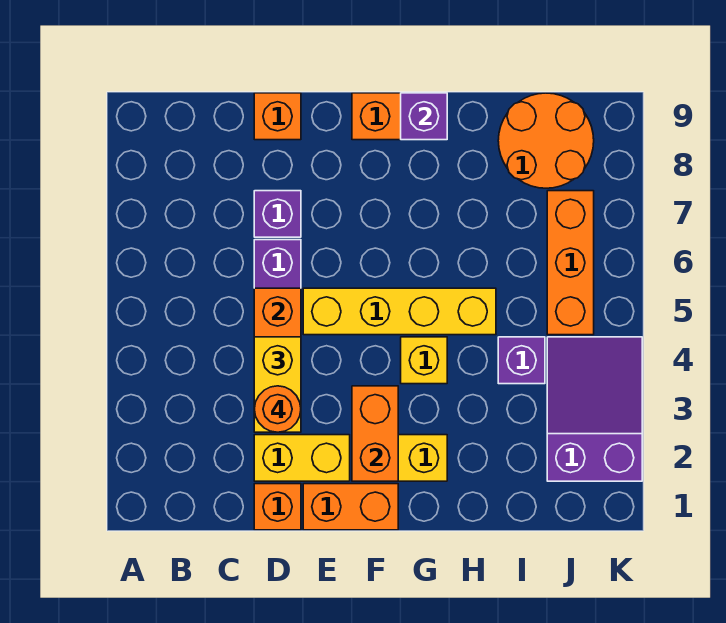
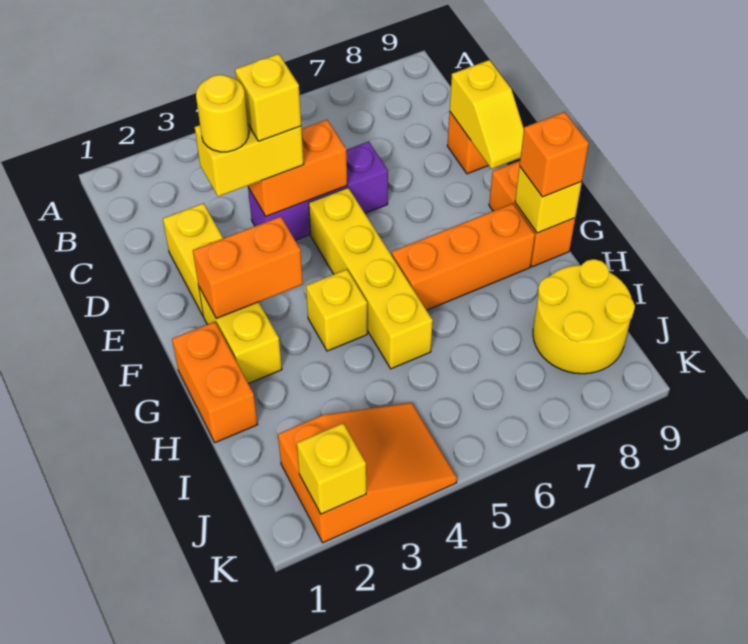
orange 1x1 brick [254,484,301,530] -> orange 1x1 brick moved to [520,112,589,197]
orange 1x1 round brick [254,386,301,432] -> yellow 1x1 round brick [196,75,249,152]
none -> yellow 1x1 brick [235,54,301,141]
purple 1x1 brick [254,191,301,237] -> none
none -> yellow 1x2 slope [450,60,524,169]
orange 1x2 brick [303,484,398,530] -> orange 1x2 brick moved to [172,322,258,443]
purple 1x1 brick [401,93,447,140] -> yellow 1x1 brick [515,166,582,233]
purple 1x1 brick [498,337,545,384] -> none
orange 2x2 round brick [498,93,594,188] -> yellow 2x2 round brick [533,259,635,374]
purple 2x3 slope [547,337,642,481] -> orange 2x3 slope [278,403,457,543]
orange 1x3 brick [547,191,594,335] -> orange 1x3 brick moved to [392,204,535,310]
none -> yellow 1x1 brick [297,423,366,514]

